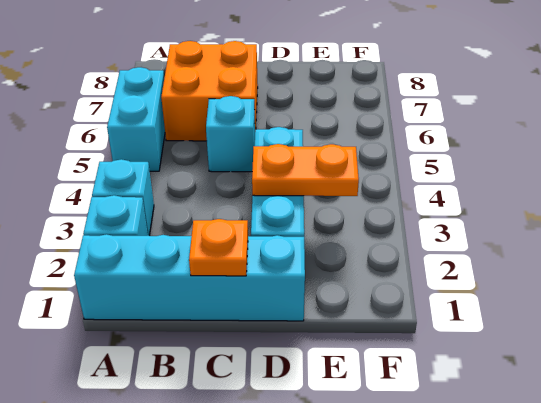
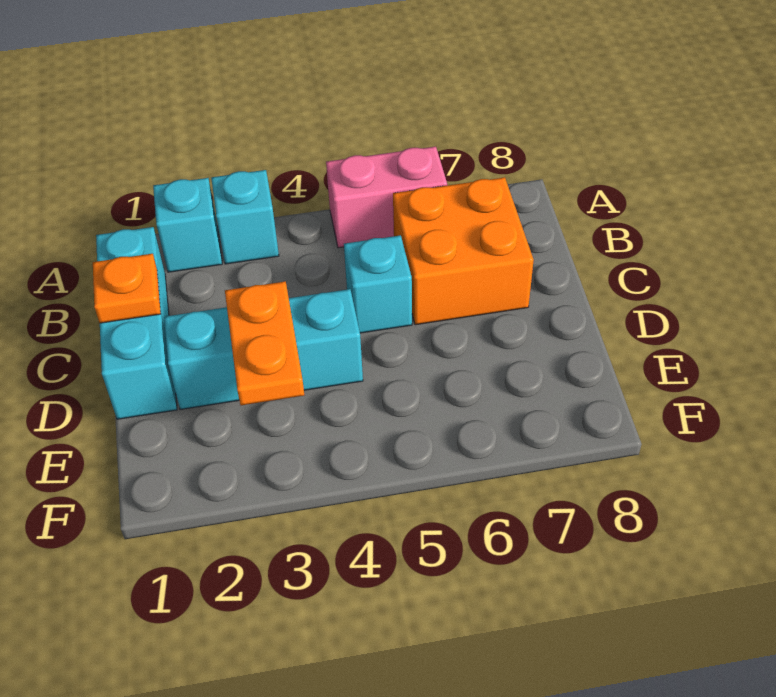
cyan 1x4 brick [74,234,305,321] -> cyan 1x3 brick [96,227,177,419]
cyan 1x2 brick [107,67,165,171] -> pink 1x2 brick [326,147,447,248]

